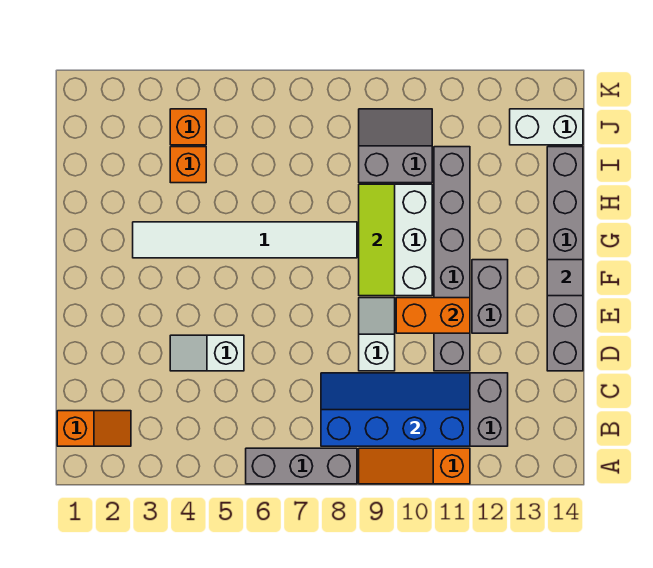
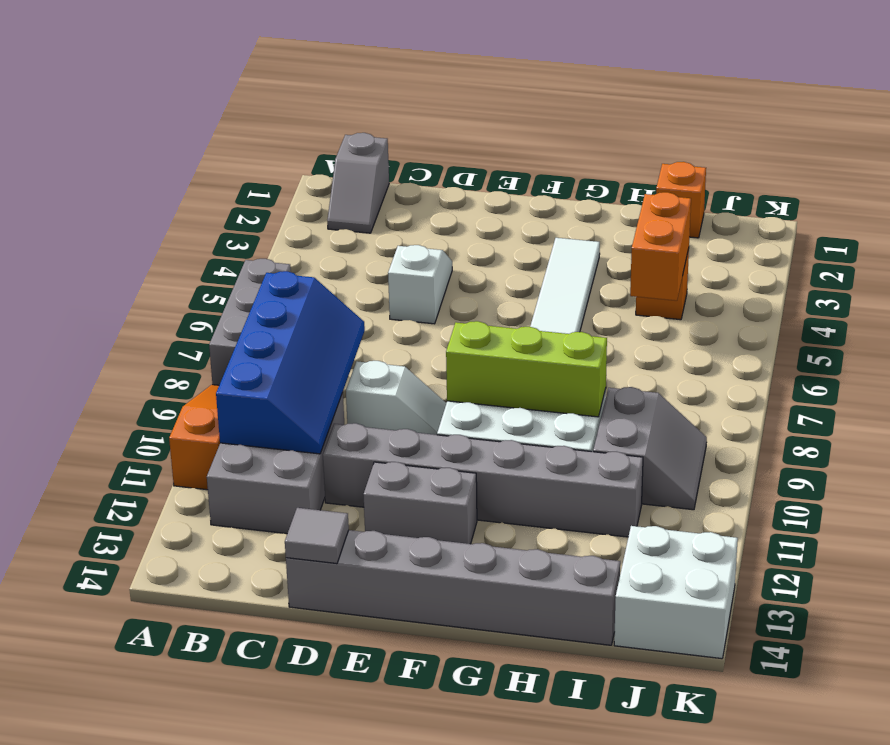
orange 1x2 slope [57,411,131,446] -> grey 1x2 slope [327,133,389,233]
orange 1x2 brick [396,298,470,333] -> orange 1x2 brick moved to [630,192,691,301]
lime 1x3 tile [359,184,395,296] -> lime 1x3 brick [446,321,607,417]
grey 1x1 tile [547,260,583,296] -> grey 1x1 tile moved to [285,508,349,564]
orange 1x1 brick [170,109,206,145] -> orange 1x1 brick moved to [656,162,706,238]
white 1x2 brick [510,109,583,145] -> white 2x2 brick [614,526,738,659]

